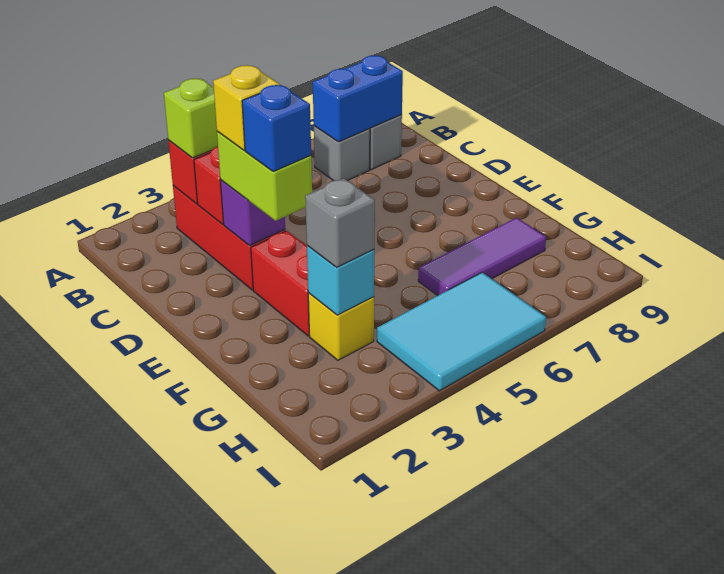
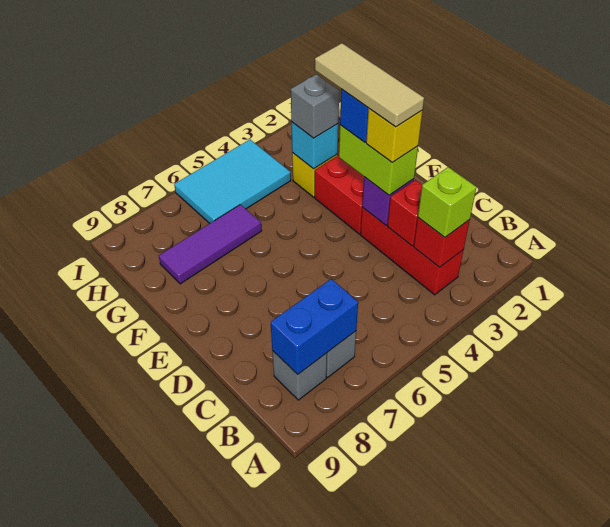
none -> tan 1x3 tile [315,43,424,127]

